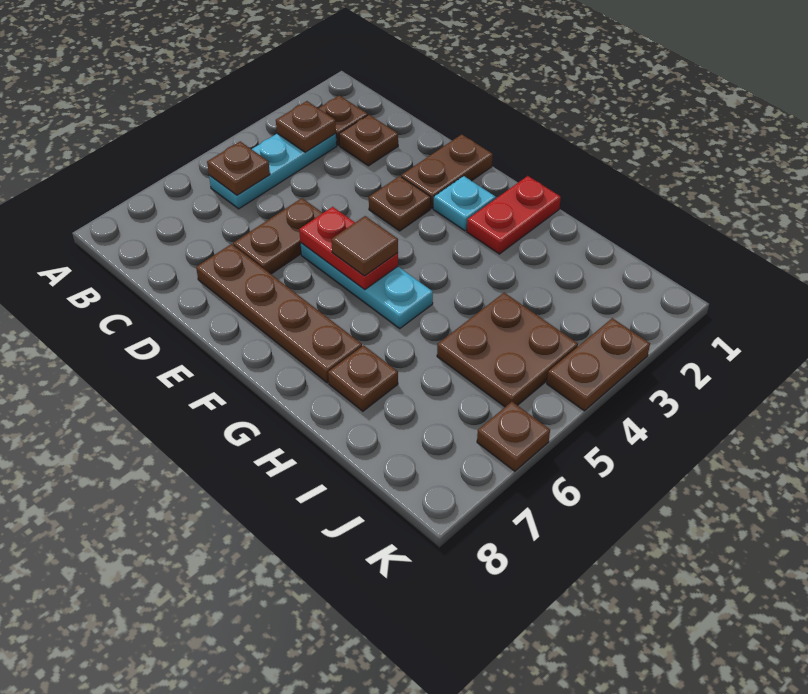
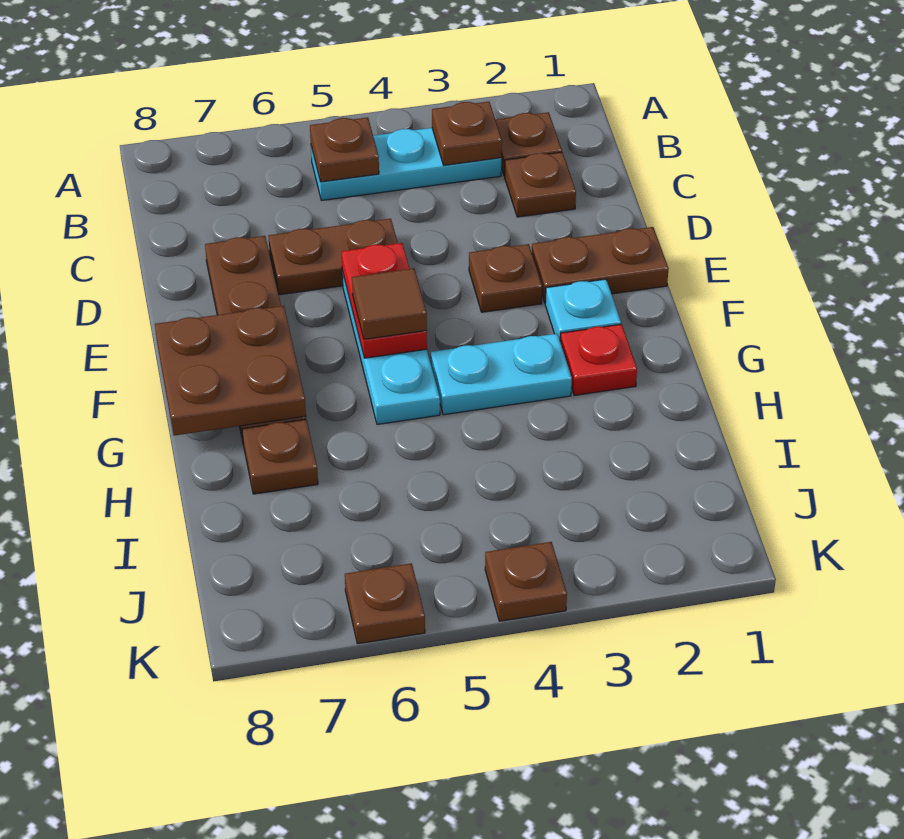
red 1x2 plate [467,176,561,254] -> red 1x1 plate [560,324,637,396]
none -> cyan 1x2 plate [431,334,572,415]
brown 2x2 plate [437,293,578,407] -> brown 2x2 plate moved to [155,306,306,436]
brown 1x2 plate [547,318,650,411] -> brown 1x1 plate [485,542,567,621]

